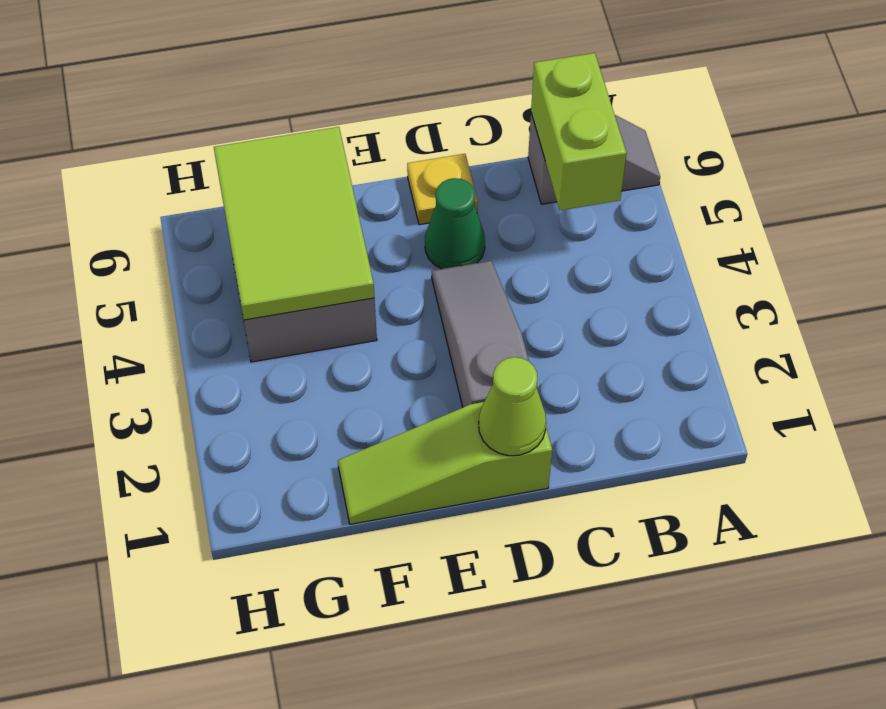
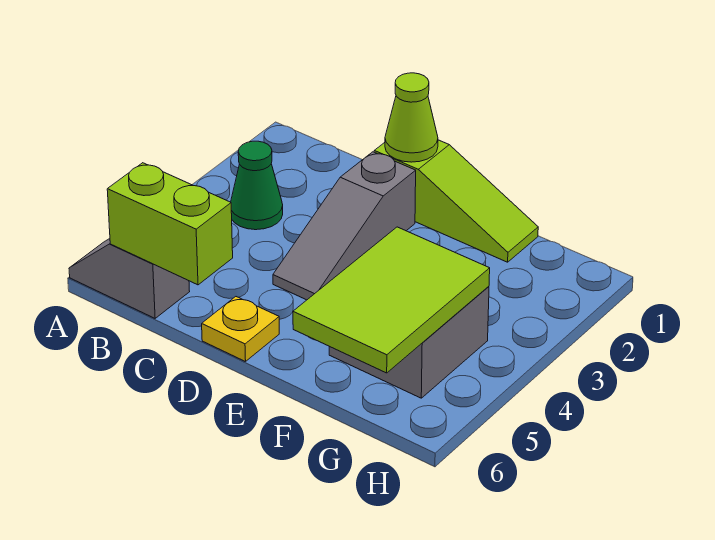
lime 1x2 brick [531,53,627,210] -> lime 1x2 brick turned to [107,163,233,285]
green 1x1 cone [425,178,485,269] -> green 1x1 cone moved to [231,141,283,230]

